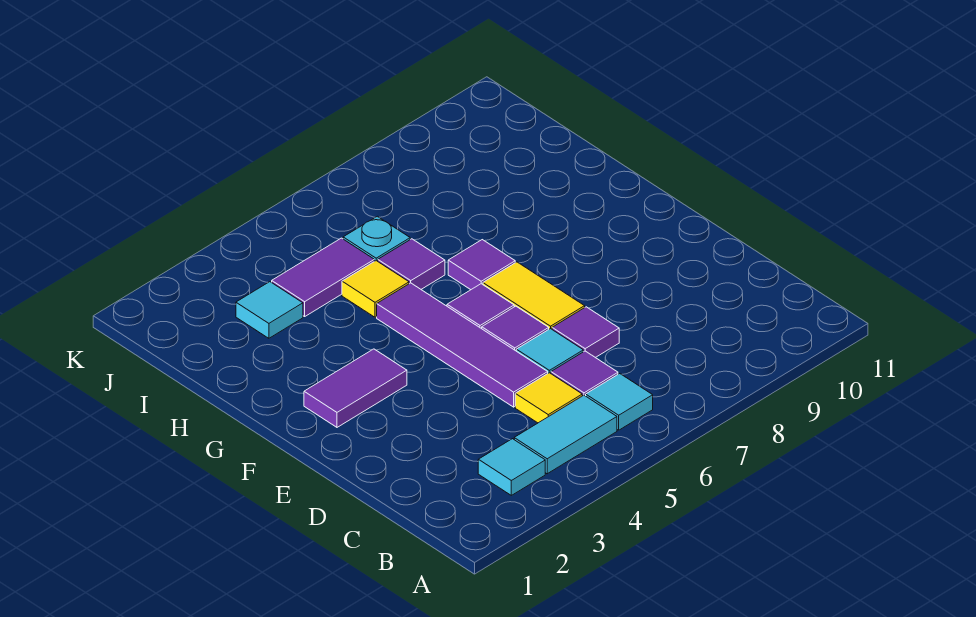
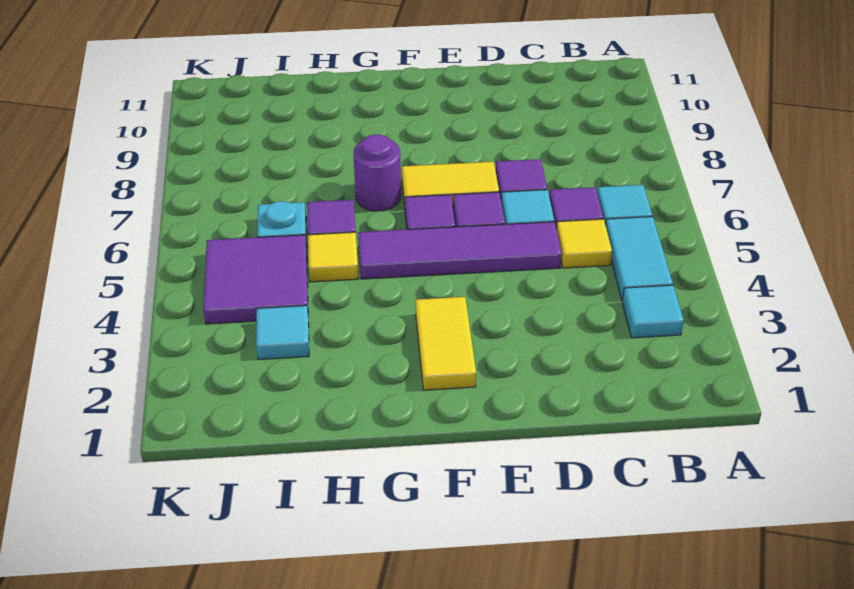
purple 1x2 tile [304,349,407,427] -> yellow 1x2 tile [415,297,476,390]
purple 1x1 tile [448,240,515,290] -> purple 1x1 round brick [354,134,401,211]
purple 1x2 tile [272,238,374,317] -> purple 2x2 tile [203,235,308,324]

